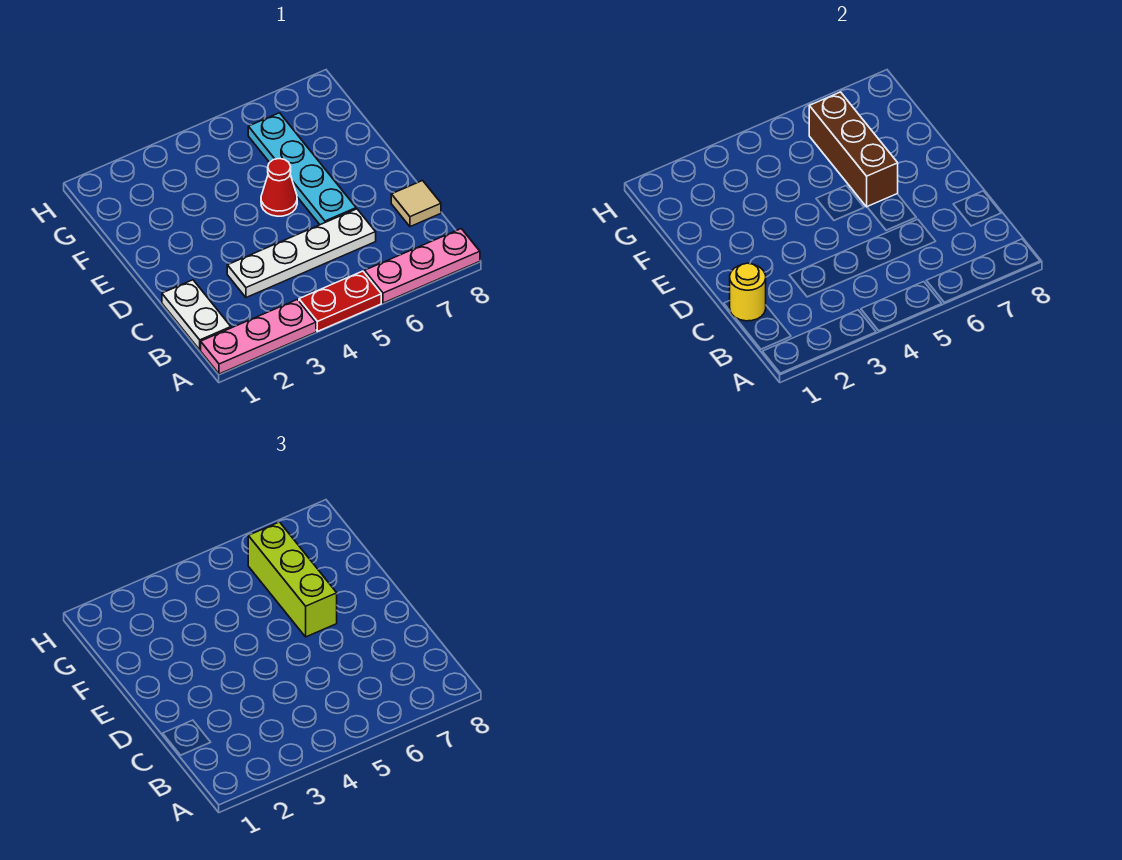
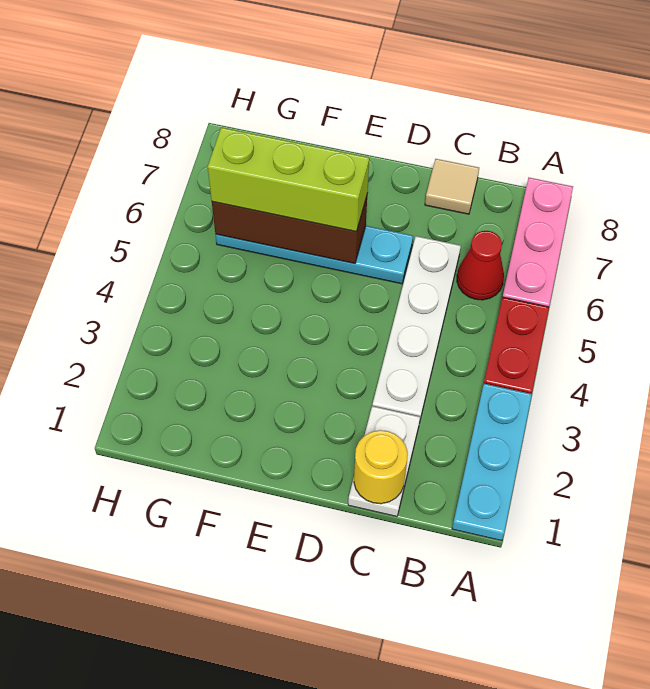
pink 1x3 plate [201,300,316,374] -> cyan 1x3 plate [452,384,532,541]
white 1x2 plate [162,280,231,350] -> white 1x2 plate turned to [348,406,420,516]
red 1x1 cone [261,159,297,216] -> red 1x1 cone moved to [457,231,504,300]

